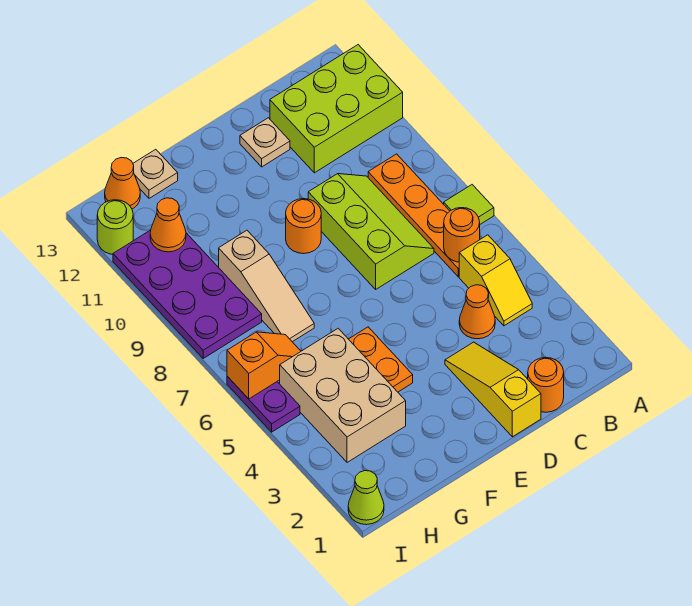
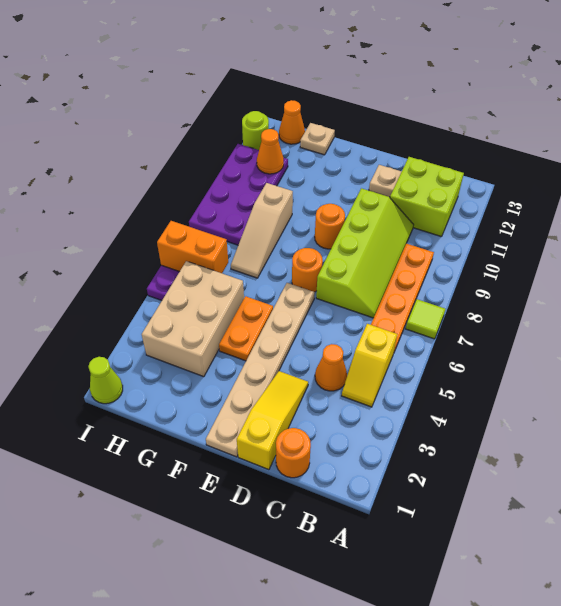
lime 2x3 brick [270,45,403,173] -> lime 2x2 brick [390,157,464,237]
orange 1x1 round brick [444,208,480,262] -> orange 1x1 round brick moved to [292,248,323,292]
lime 2x3 slope [308,174,434,289] -> lime 2x4 slope [316,188,414,318]
none -> tan 1x6 plate [206,283,315,457]
orange 1x2 slope [227,332,301,399] -> orange 1x2 brick [157,221,228,273]

